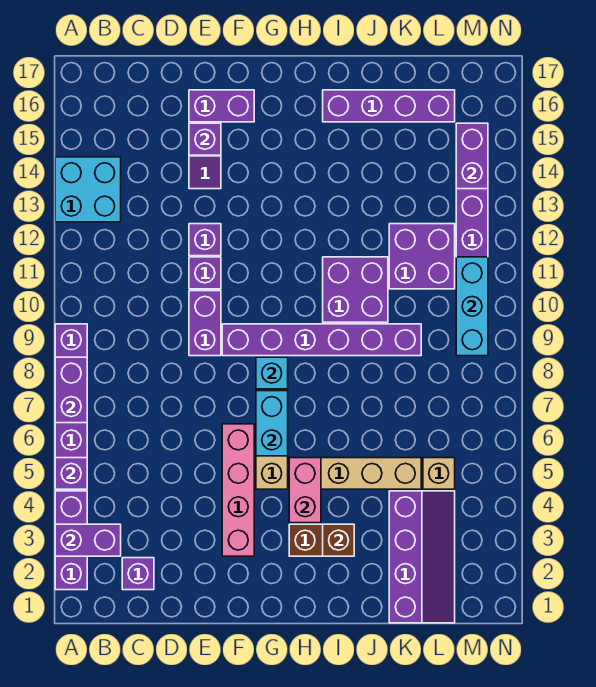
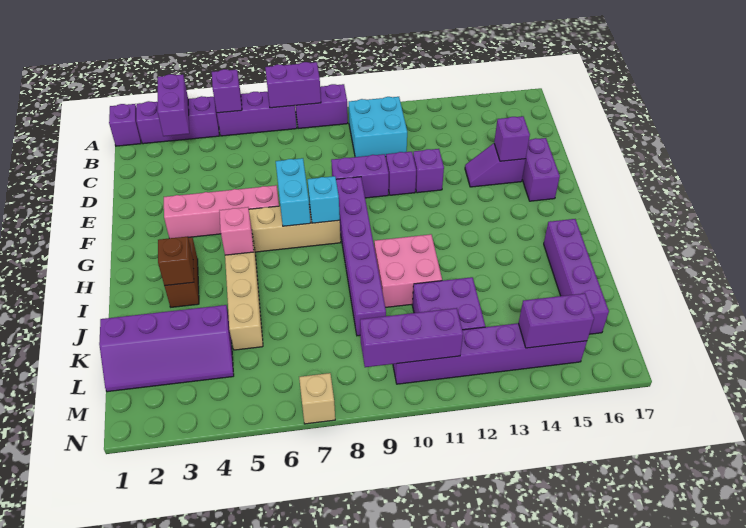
cyan 2x2 brick [55,157,121,222] -> cyan 2x2 brick moved to [349,97,407,157]
purple 1x1 brick [122,558,154,590] -> purple 1x1 brick moved to [109,104,141,146]
cyan 1x2 brick [256,391,288,456] -> cyan 1x2 brick turned to [276,158,311,226]
pink 1x2 brick [289,458,321,523] -> pink 1x1 brick [219,207,254,255]
purple 2x2 brick [323,257,388,322] -> pink 2x2 brick [374,234,442,307]
tan 1x1 brick [423,458,455,489] -> tan 1x1 brick moved to [299,373,335,424]
cyan 1x3 brick [456,257,488,356] -> purple 1x3 brick [360,308,463,367]

